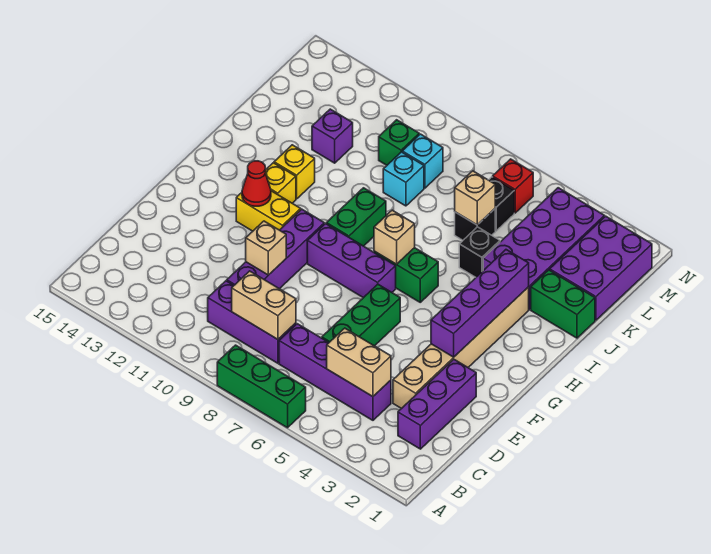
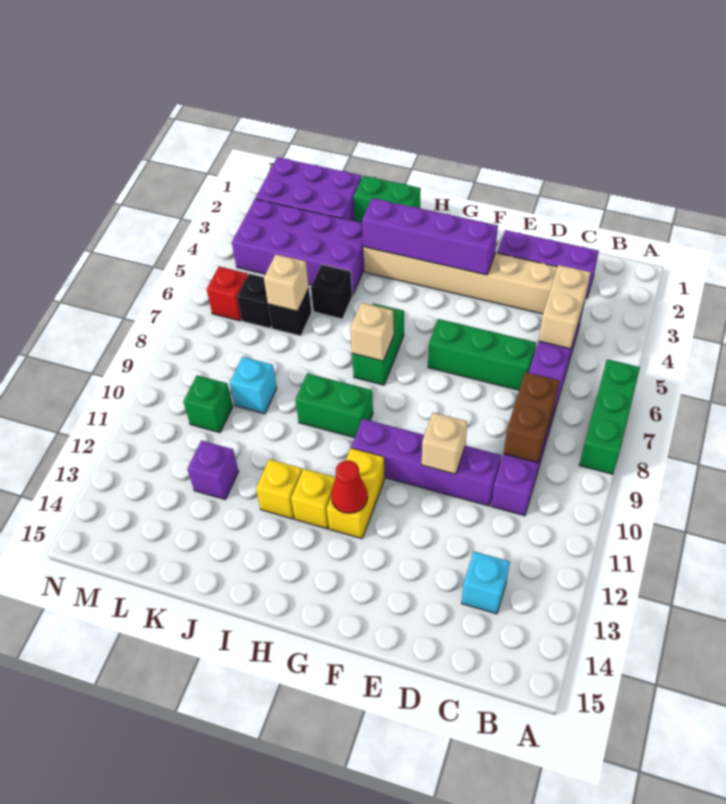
tan 1x2 brick [232,271,296,339] -> brown 1x2 brick [504,372,559,463]
purple 1x3 brick [307,224,396,298] -> none
green 1x2 brick [531,270,595,338] -> green 1x2 brick turned to [354,176,421,223]
cyan 1x1 brick [402,134,443,188] -> cyan 1x1 brick moved to [462,551,510,614]

